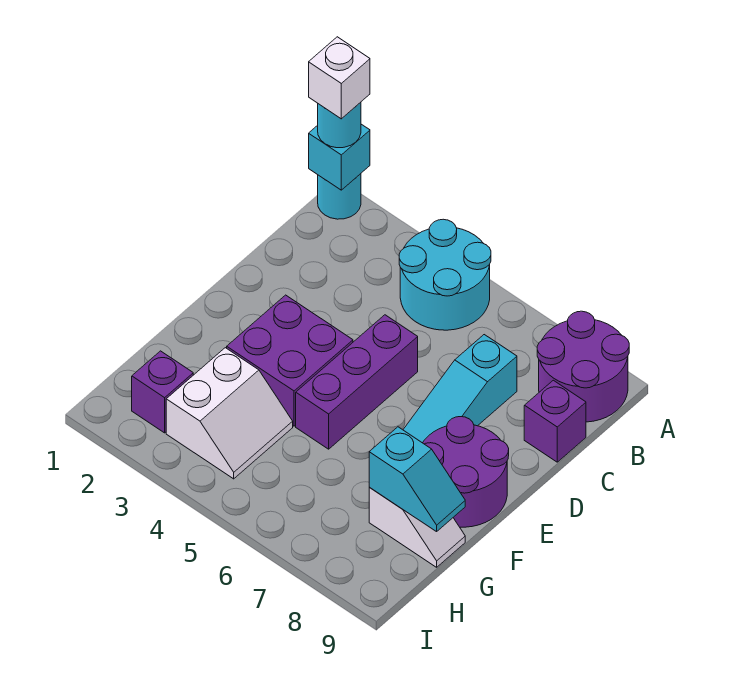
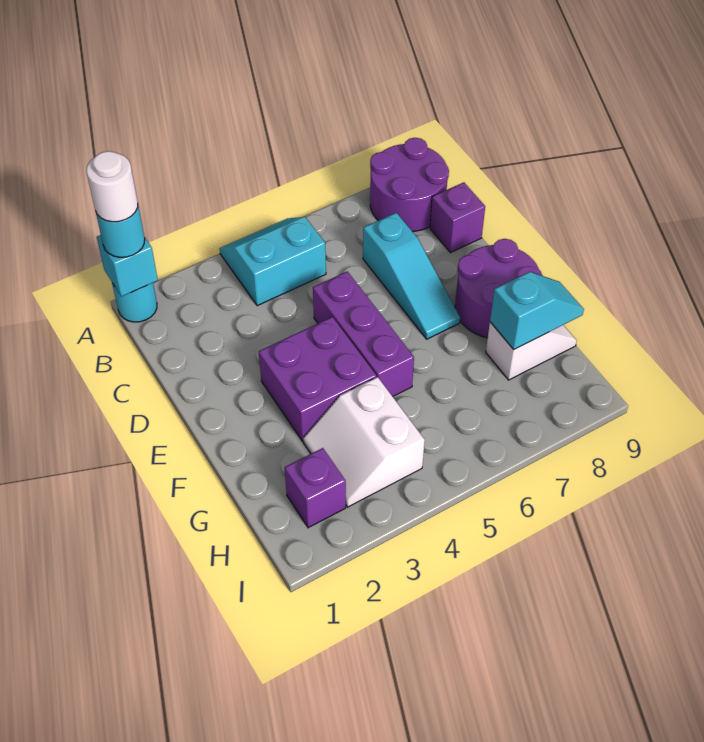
white 1x1 brick [309,37,370,119] -> white 1x1 round brick [86,151,138,222]
cyan 2x2 round brick [399,219,491,330] -> cyan 2x2 slope [220,217,326,306]
white 2x2 slope [166,348,293,479] -> white 2x2 slope turned to [303,377,425,507]

